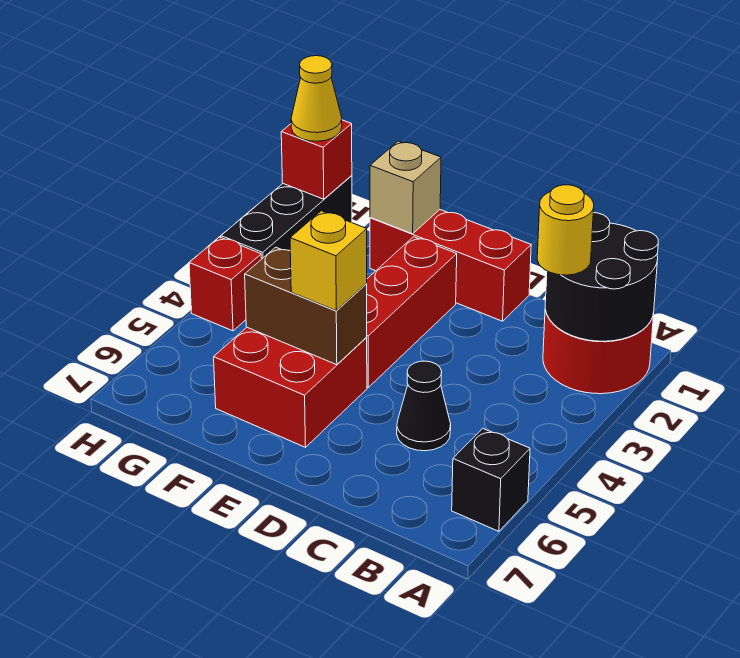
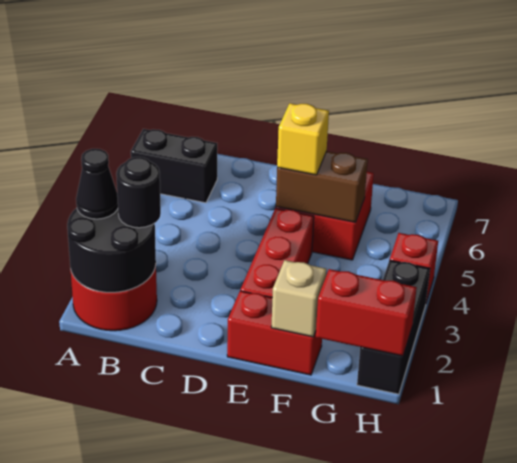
black 1x1 brick [452,428,530,531] -> black 1x2 brick [131,129,217,203]
yellow 1x1 round brick [537,185,594,275] -> black 1x1 round brick [116,157,161,228]
black 1x1 cone [397,361,451,451] -> black 1x1 cone moved to [76,149,118,219]
red 1x3 brick [370,210,531,321] -> red 1x2 brick [227,291,322,375]
red 1x1 brick [281,120,352,199] -> red 1x2 brick [316,269,417,356]
yellow 1x1 cone [291,56,342,141] -> none

